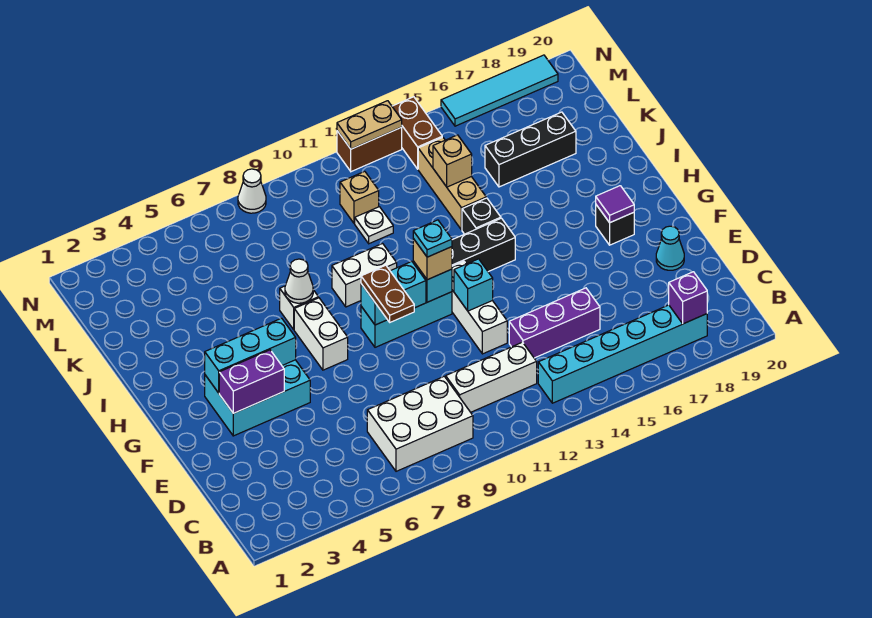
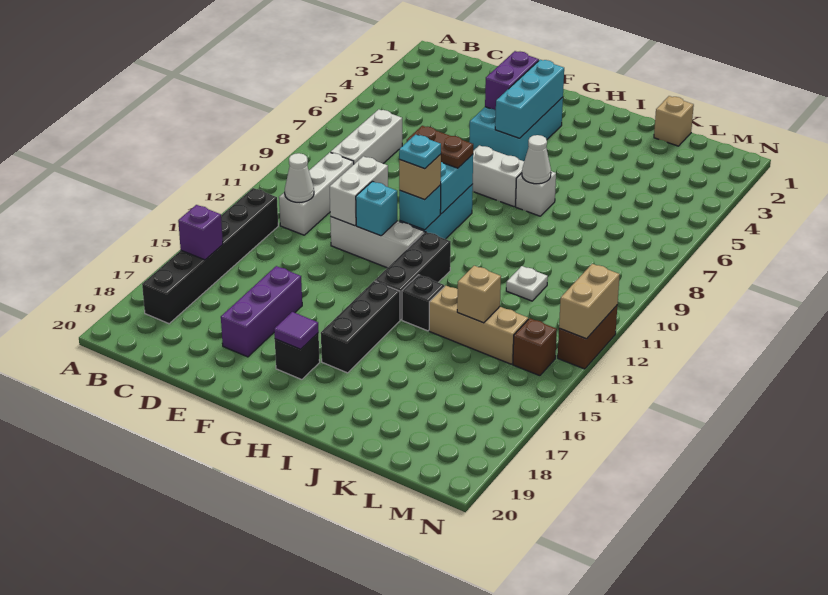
white 2x3 brick [367,376,473,471] -> white 1x3 brick [331,109,402,164]
cyan 1x6 brick [538,305,707,403] -> black 1x6 brick [142,188,278,324]
purple 1x1 brick [669,272,707,324] -> purple 1x1 brick moved to [178,205,223,260]
purple 1x3 brick [509,288,600,358] -> purple 1x3 brick moved to [221,266,302,357]
cyan 1x1 cone [656,226,684,270] -> none
white 1x2 brick [332,244,397,307] -> white 1x2 brick moved to [329,156,388,226]
black 1x3 brick [485,112,576,187] -> black 1x3 brick moved to [321,281,400,373]
tan 1x1 brick [340,171,379,223] -> tan 1x1 brick moved to [654,96,694,146]
brown 1x2 brick [392,97,442,169] -> brown 1x1 brick [513,318,557,376]
white 1x1 cone [238,169,266,213] -> white 1x1 cone moved to [285,153,314,202]
tan 1x2 plate [337,101,402,149] -> tan 1x2 brick [559,264,620,339]
cyan 1x4 tile [441,55,558,126] -> none

